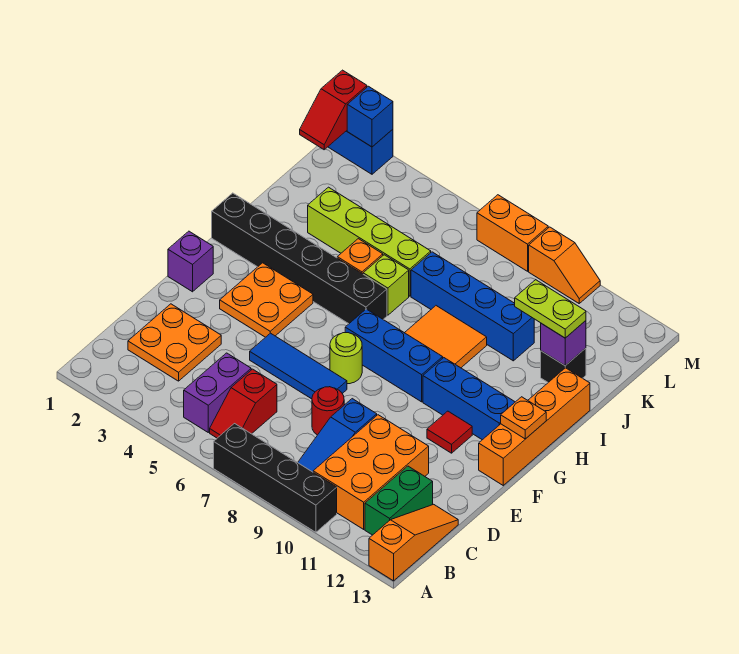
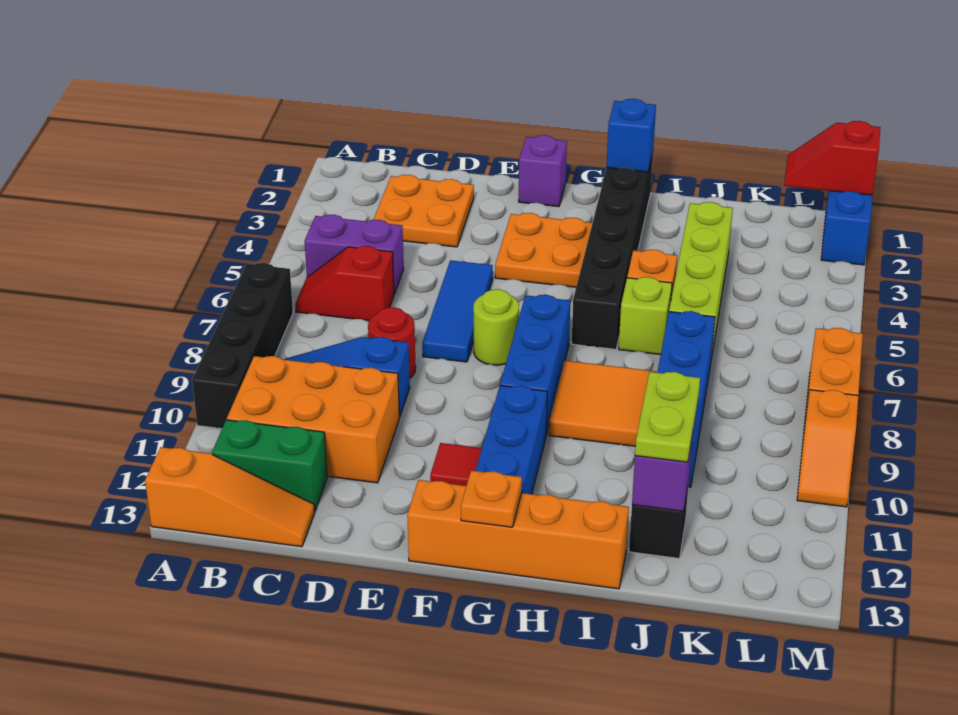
blue 1x1 brick [347,86,393,147] -> blue 1x1 brick moved to [606,99,656,172]

